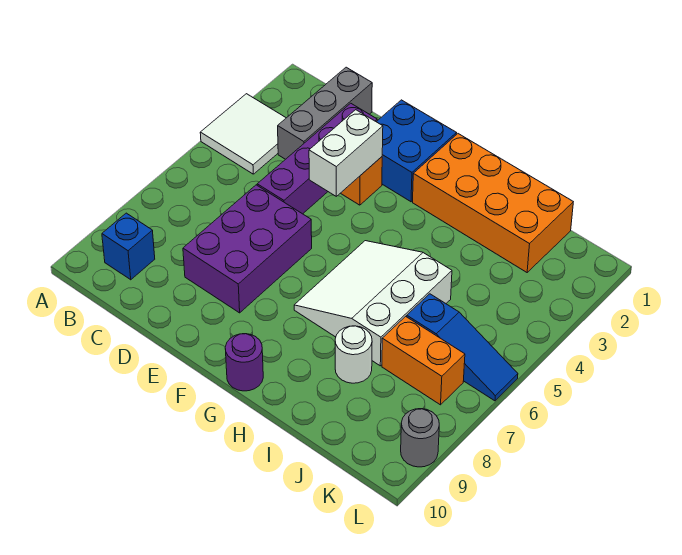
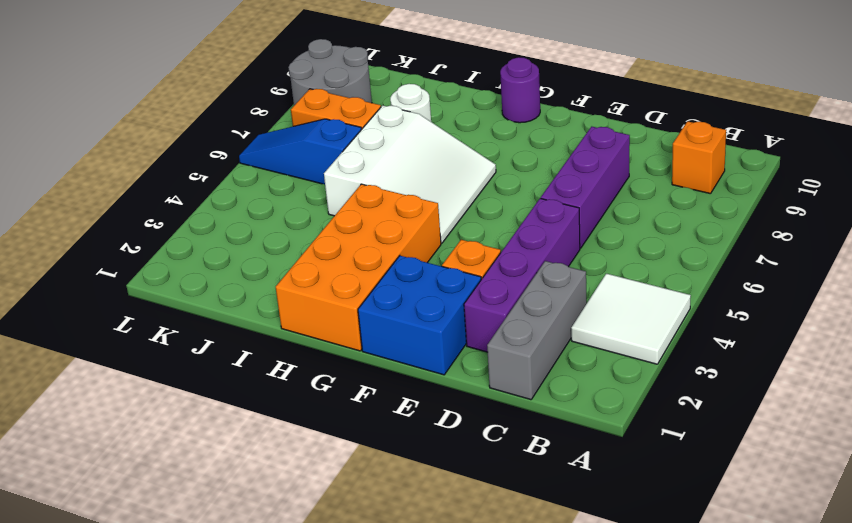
blue 1x1 brick [102,213,155,280] -> orange 1x1 brick [672,121,726,194]
purple 2x3 brick [183,185,312,313] -> purple 1x3 brick [541,127,630,248]
white 1x2 brick [309,110,383,196] -> none
orange 2x4 brick [413,134,573,272] -> orange 2x4 brick turned to [276,184,441,351]
grey 1x1 round brick [401,409,439,467] -> grey 2x2 round brick [288,39,372,105]

